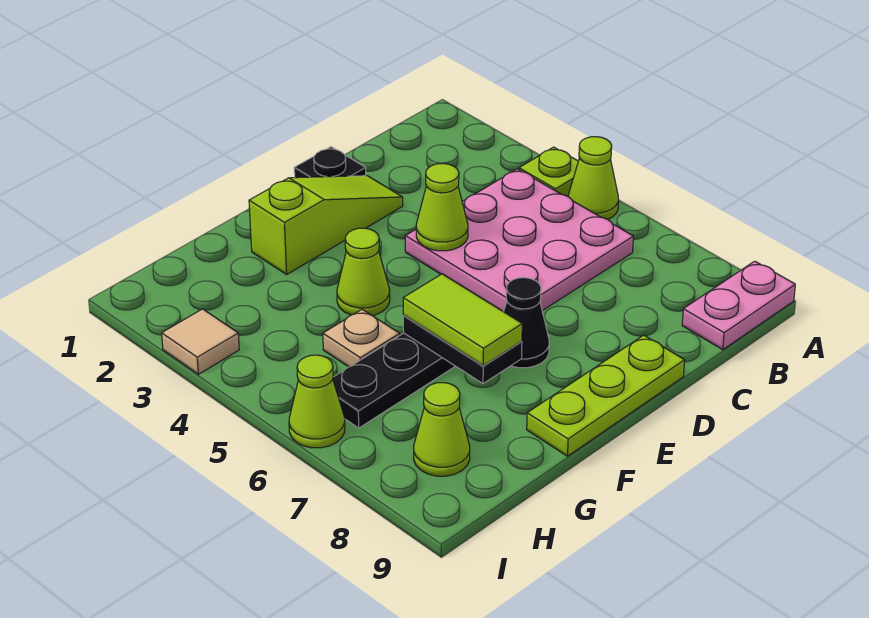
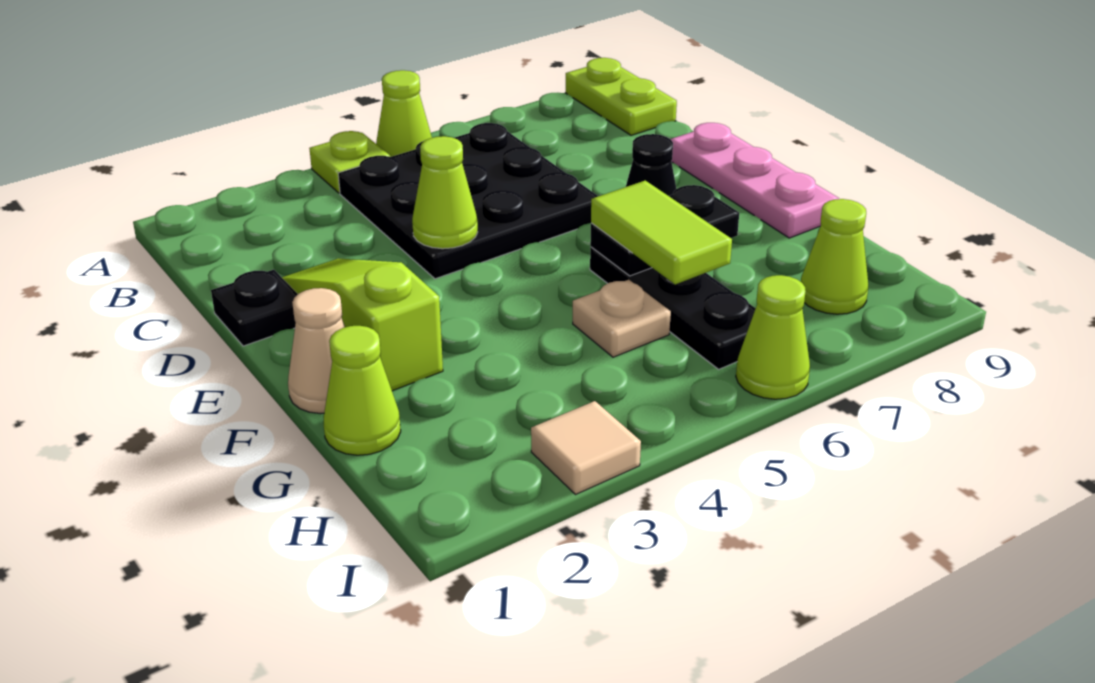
pink 1x2 plate [682,261,795,350] -> lime 1x2 plate [566,58,677,135]
pink 3x3 plate [405,169,633,312] -> black 3x3 plate [338,123,598,279]
lime 1x3 plate [527,335,685,456] -> pink 1x3 plate [671,123,839,238]
none -> tan 1x1 cone [288,288,345,414]
lime 1x1 cone [337,228,390,316] -> lime 1x1 cone moved to [324,326,401,455]
lime 1x2 tile [403,274,522,366] -> lime 1x2 tile turned to [591,180,732,284]

